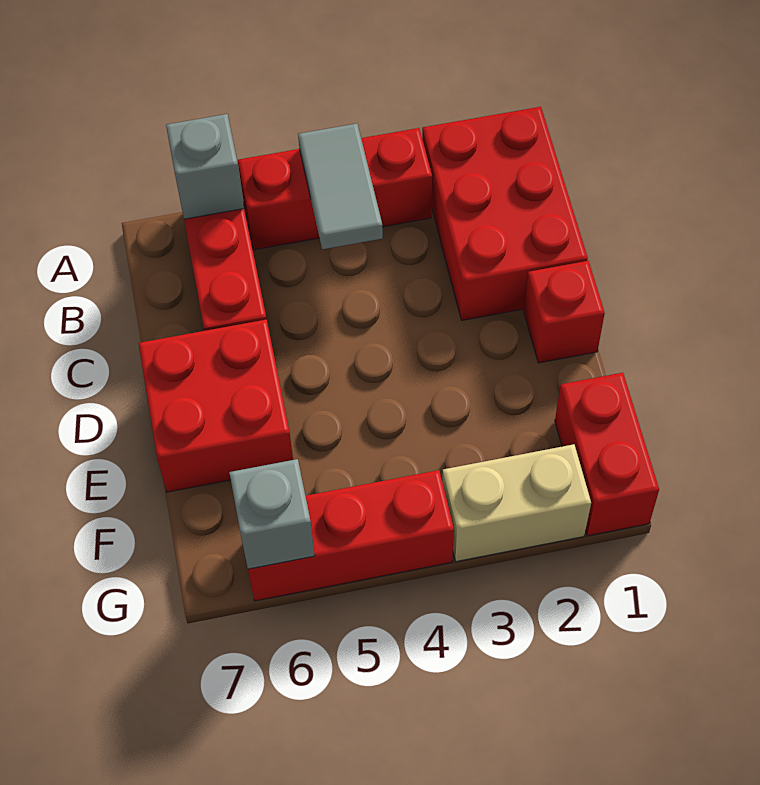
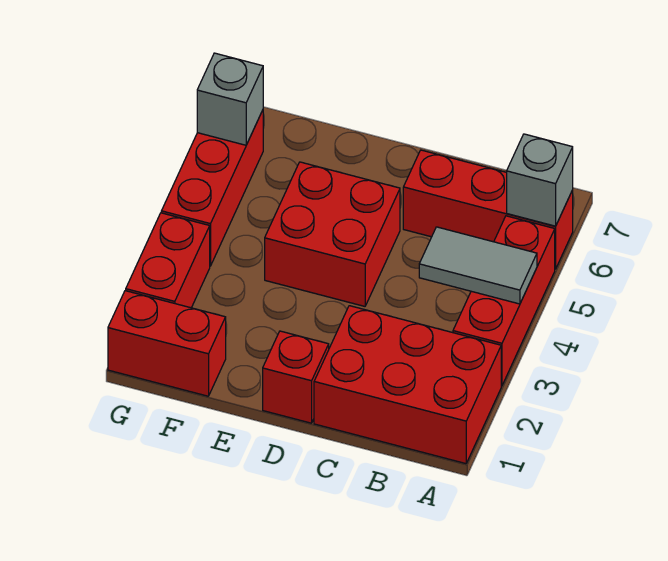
red 2x2 brick [138,319,293,492] -> red 2x2 brick moved to [265,162,400,306]
tan 1x2 brick [442,444,591,562] -> red 1x2 brick [126,213,210,308]

